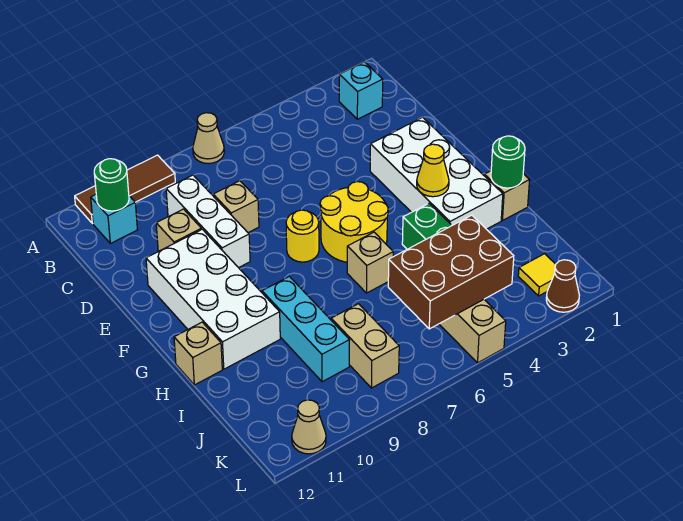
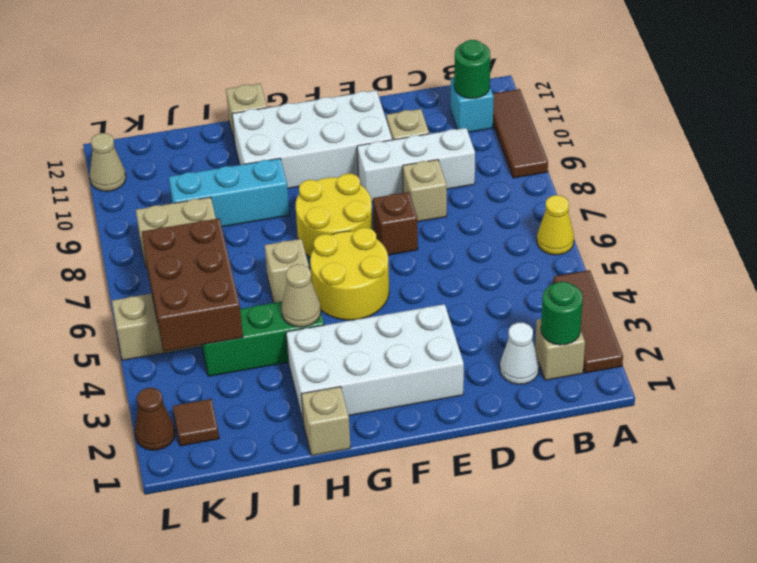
none -> brown 1x3 tile [553,270,623,373]
tan 1x1 cone [193,113,224,164] -> tan 1x1 cone moved to [282,264,321,327]
cyan 1x1 brick [339,62,383,119] -> tan 1x1 brick [535,319,585,380]
none -> white 1x1 cone [500,323,539,384]
none -> brown 1x1 brick [373,192,418,255]
yellow 1x1 round brick [286,210,319,262] -> yellow 2x2 round brick [296,174,373,257]
yellow 1x1 cone [417,144,449,197] -> yellow 1x1 cone moved to [537,195,574,255]
green 1x1 round brick [491,136,525,188] -> green 1x1 round brick moved to [541,282,583,345]
yellow 1x1 tile [518,254,556,296] -> brown 1x1 tile [173,399,219,446]

